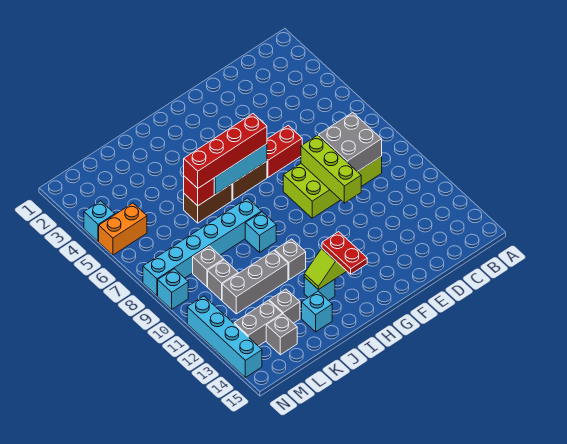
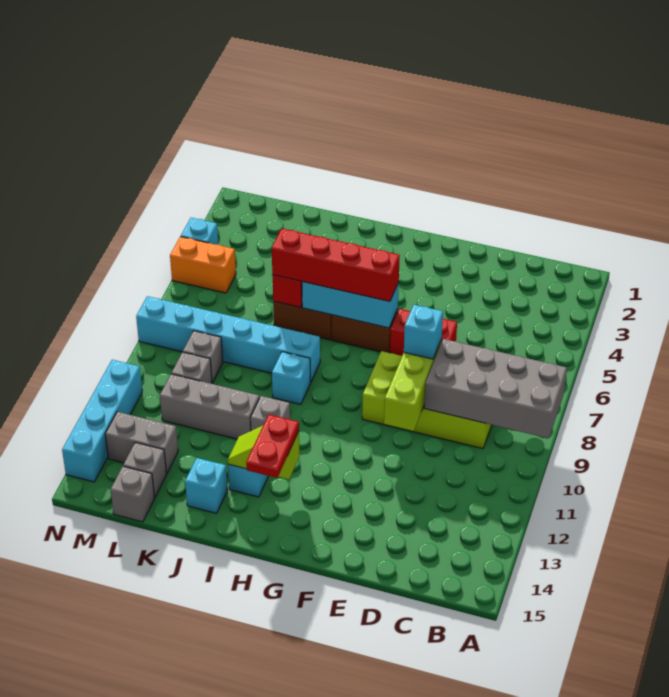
grey 2x2 brick [319,112,382,172] -> grey 2x4 brick [424,339,567,438]
grey 1x1 brick [269,289,300,323] -> grey 1x1 brick moved to [110,466,155,522]
cyan 1x1 brick [158,269,188,309] -> cyan 1x1 brick moved to [404,305,443,359]

